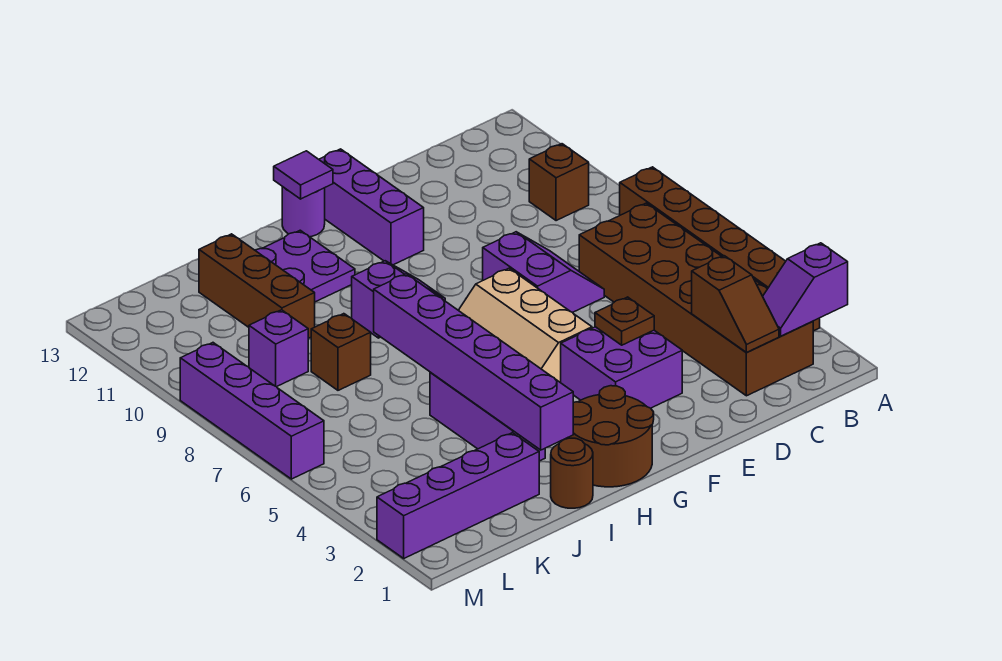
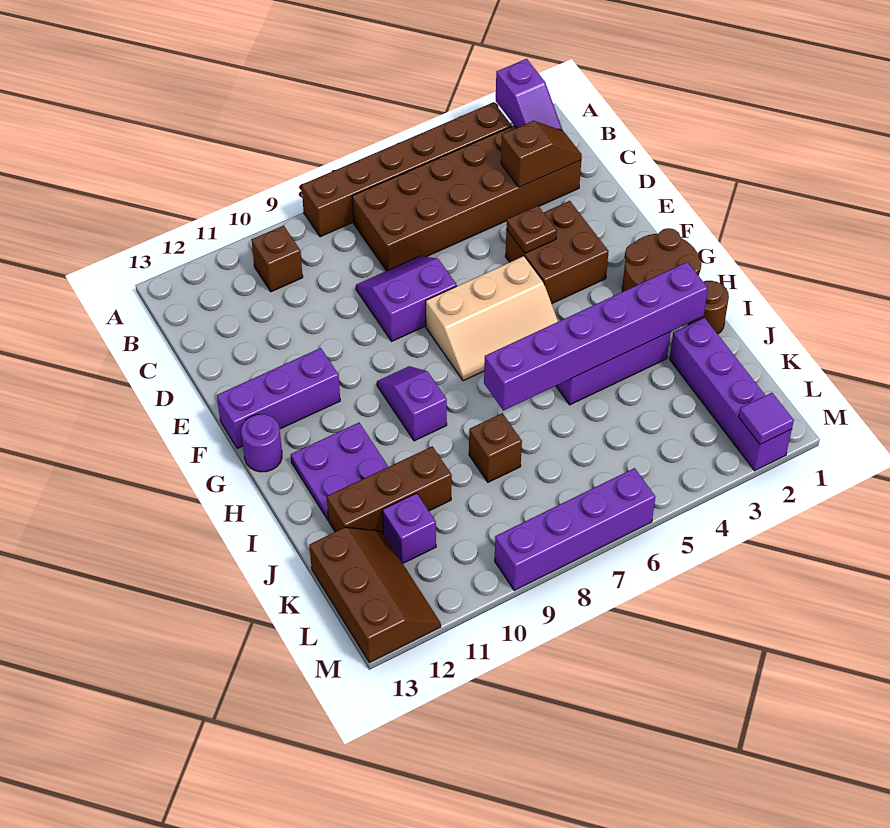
purple 2x2 brick [561,327,682,408] -> brown 2x2 brick [505,201,609,304]
purple 1x1 tile [274,151,333,199] -> purple 1x1 tile moved to [739,393,794,445]
purple 1x1 brick [249,310,308,387] -> purple 1x1 brick moved to [383,493,436,563]
none -> brown 2x3 slope [309,527,441,663]

